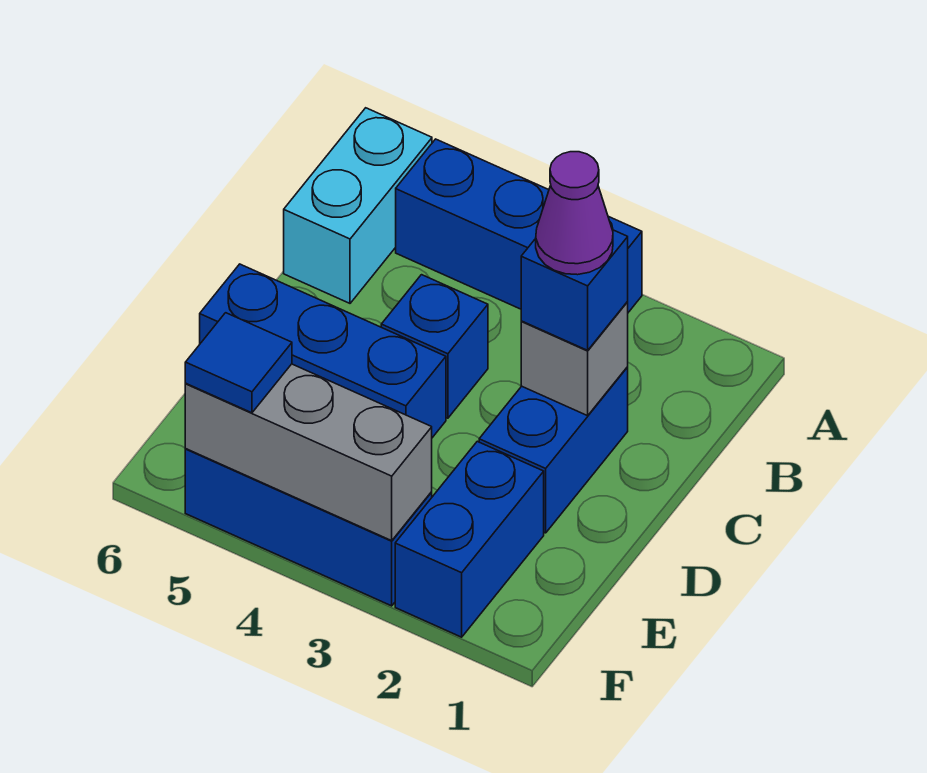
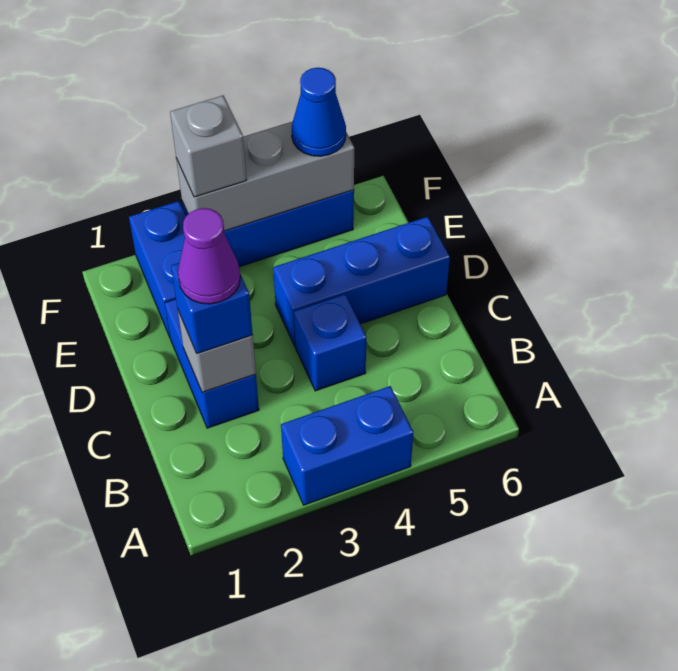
blue 1x3 brick [396,139,642,312] -> blue 1x2 brick [281,386,413,505]
cyan 1x2 brick [284,108,432,303] -> none
none -> grey 1x1 brick [170,95,246,197]
blue 1x1 tile [185,313,292,413] -> blue 1x1 cone [292,68,346,156]

